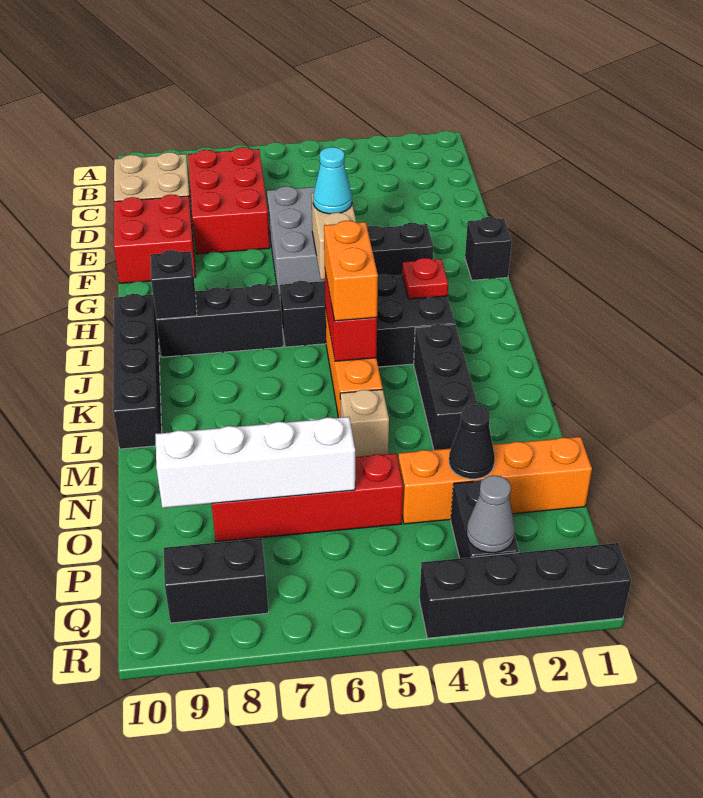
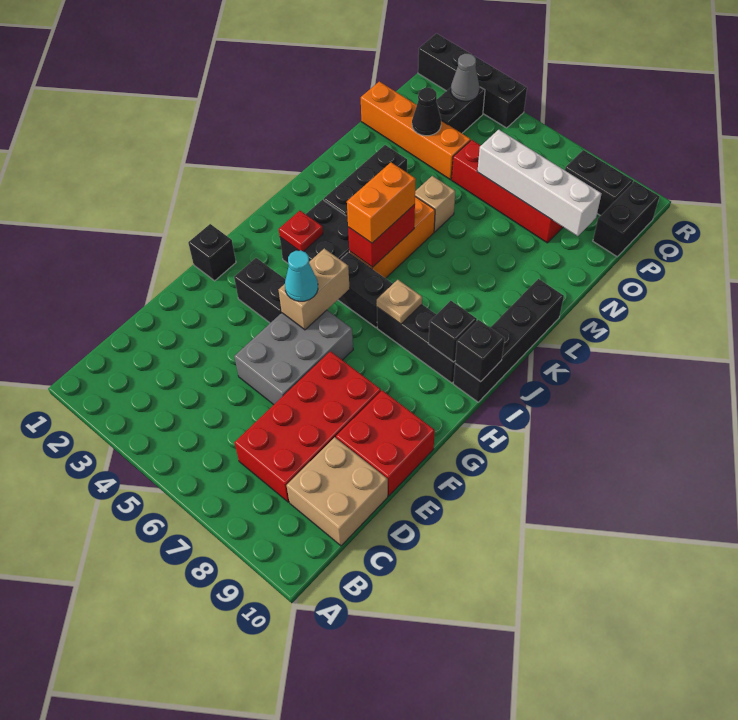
red 2x3 brick [188,147,270,254] -> red 2x4 brick [235,351,381,502]
none -> tan 1x1 plate [377,280,422,324]
none -> black 1x1 brick [455,320,505,382]
none -> black 1x2 brick [593,181,660,257]

